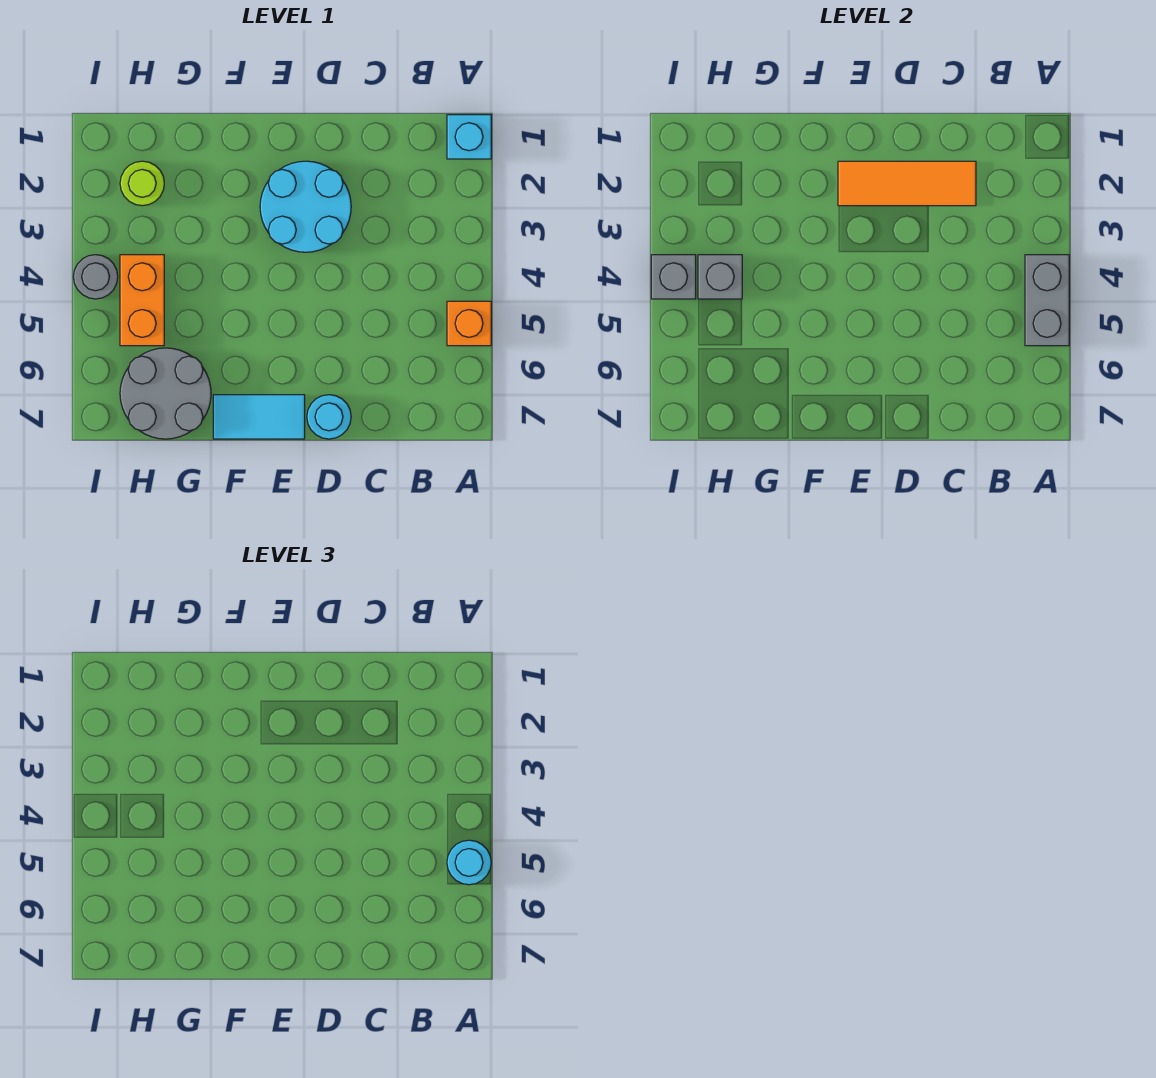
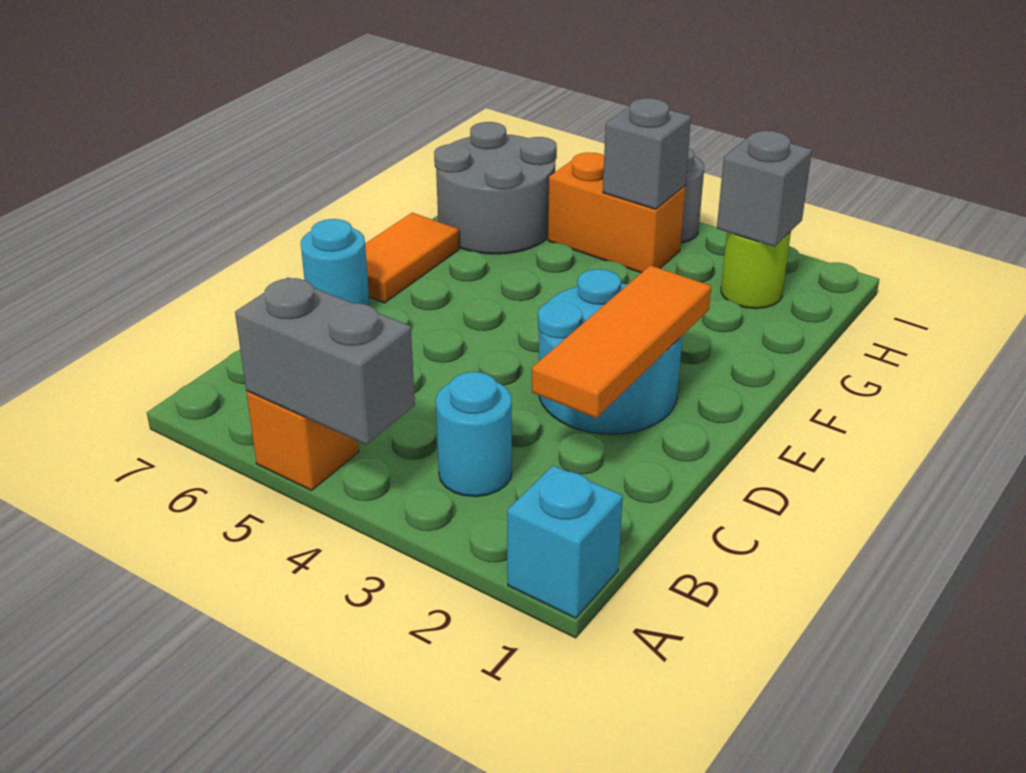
cyan 1x1 round brick [447,840,491,885] -> cyan 1x1 round brick moved to [436,372,512,497]
cyan 1x2 tile [213,395,305,439] -> orange 1x2 tile [365,213,459,303]
grey 1x1 brick [651,255,696,299] -> grey 1x1 brick moved to [717,131,812,247]

